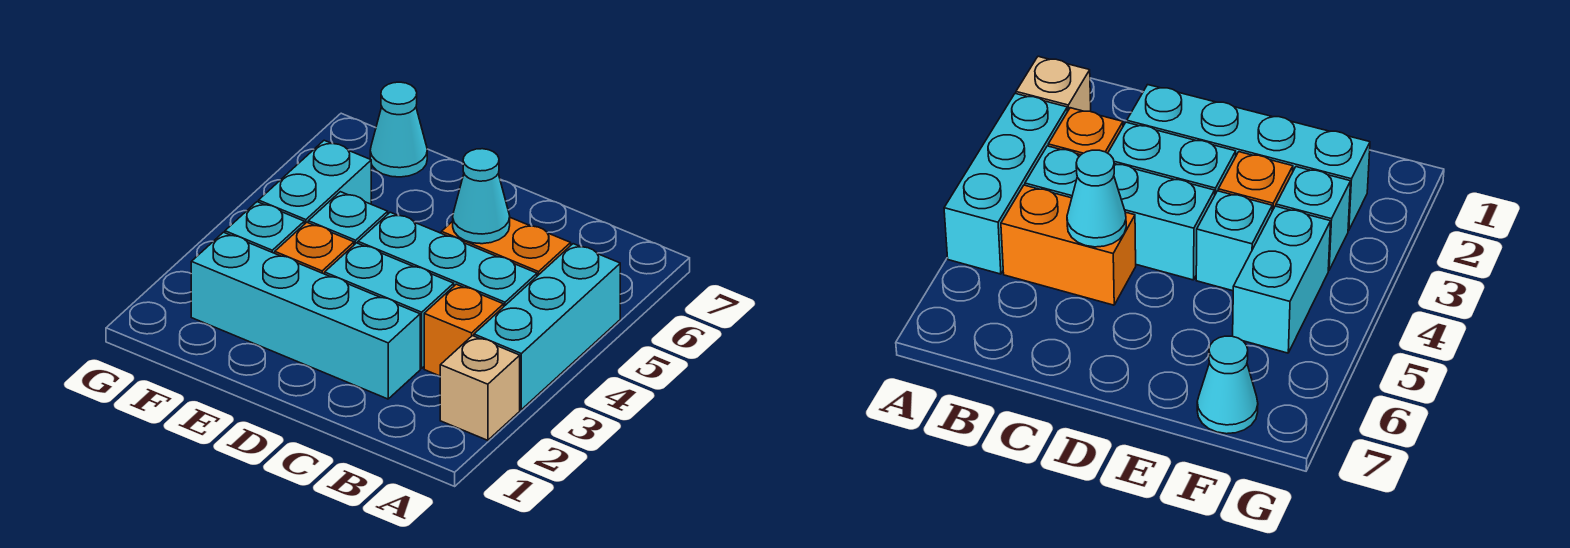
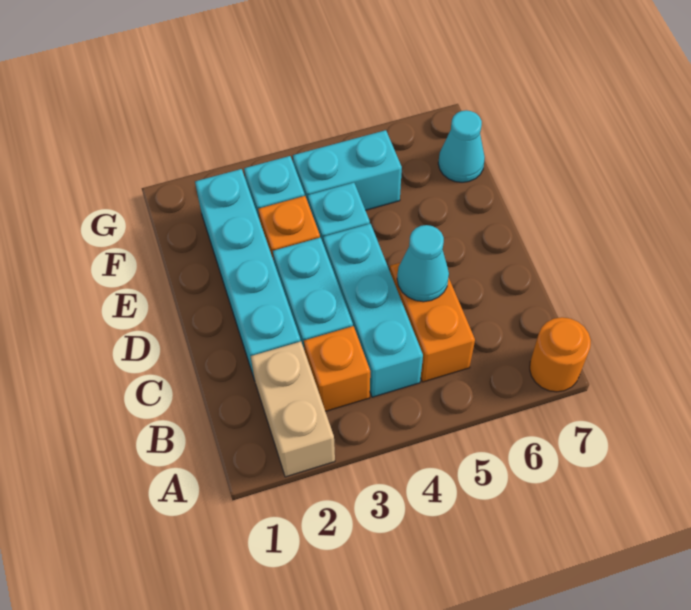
tan 1x1 brick [440,336,520,440] -> tan 1x2 brick [251,342,335,477]
cyan 1x3 brick [474,244,620,410] -> none
none -> orange 1x1 round brick [530,317,591,392]

